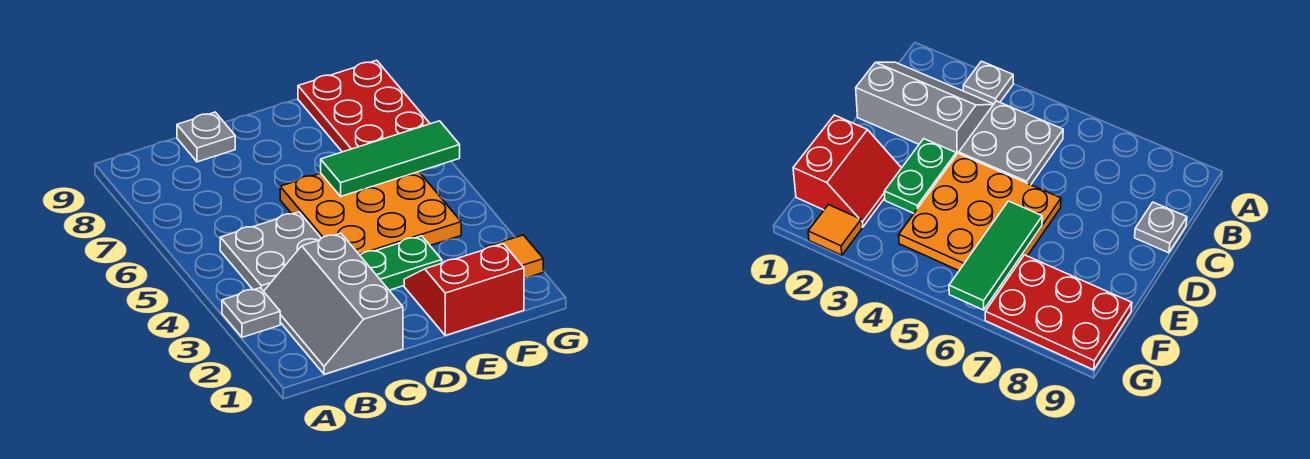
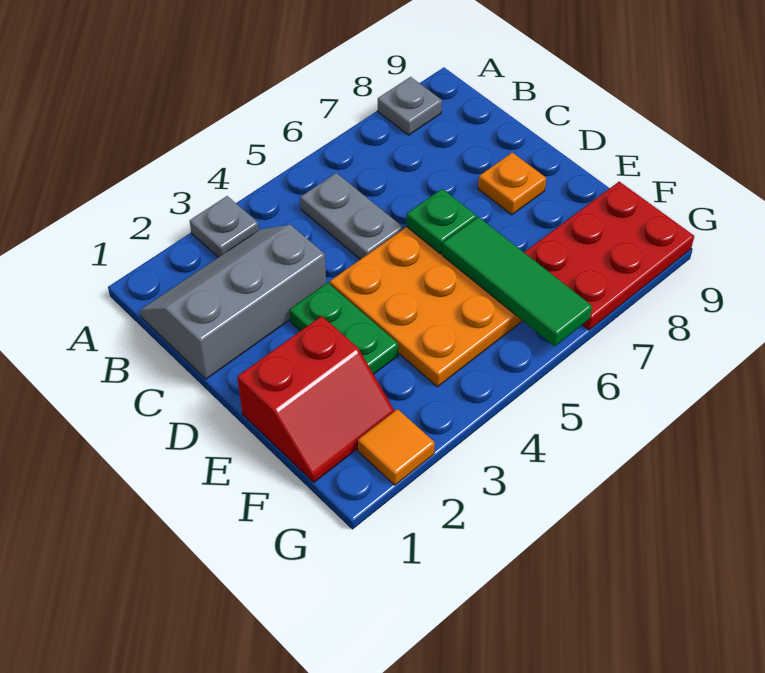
grey 2x2 plate [220,212,321,291] -> grey 1x2 plate [300,173,403,259]
grey 1x1 plate [177,112,235,162] -> grey 1x1 plate moved to [378,77,442,135]
none -> green 1x1 plate [406,189,477,254]
none -> orange 1x1 plate [478,153,546,215]
red 2x2 slope [404,244,524,335] -> red 2x2 slope turned to [237,316,394,482]

